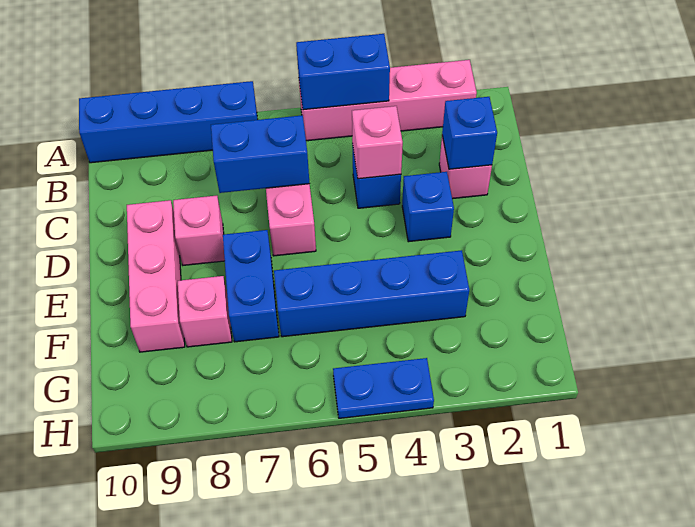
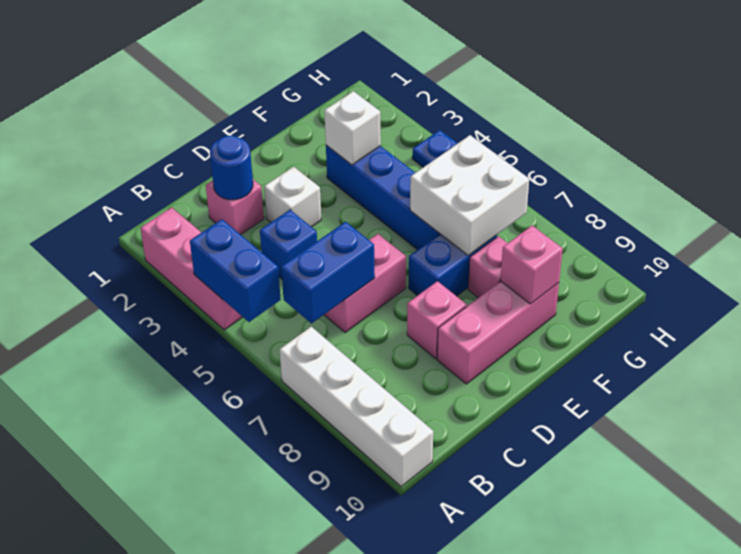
pink 1x4 brick [299,60,477,141] -> pink 1x3 brick [140,207,242,330]
blue 1x4 brick [79,81,258,163] -> white 1x4 brick [280,327,433,487]
blue 1x1 brick [442,97,497,169] -> blue 1x1 round brick [210,136,253,200]
pink 1x1 brick [352,106,403,179] -> pink 1x1 brick moved to [500,226,563,304]
blue 1x2 brick [211,115,309,193] -> blue 1x2 brick turned to [281,222,375,323]
blue 1x1 brick [402,172,454,242] -> white 1x1 brick [264,167,321,227]
none -> white 1x1 brick [324,91,381,165]
none -> white 2x2 brick [410,135,529,256]

